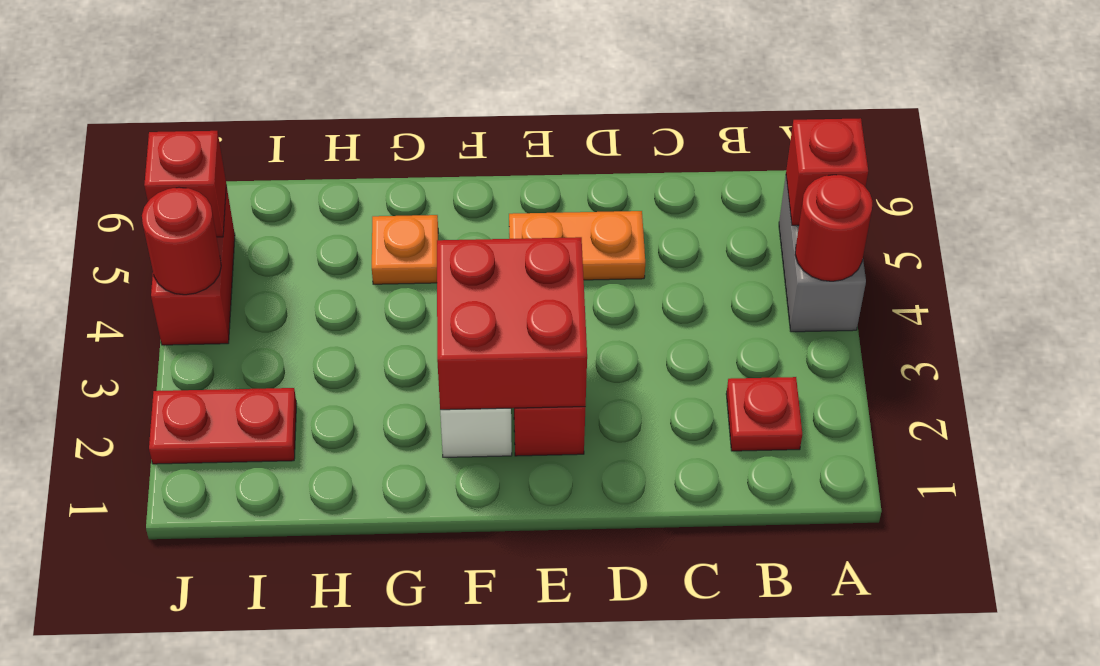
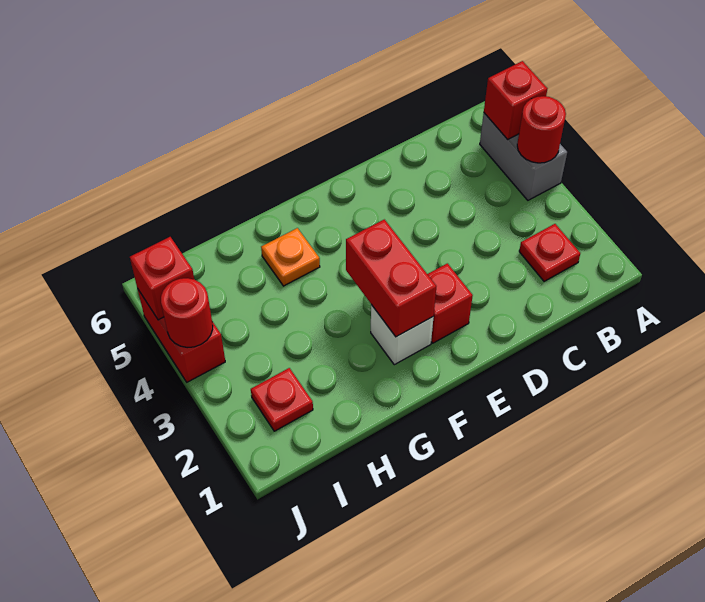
orange 1x2 plate [509,211,645,280] -> none
red 2x2 brick [437,237,587,410] -> red 1x2 brick [346,219,436,337]
red 1x2 plate [149,388,297,464] -> red 1x1 plate [251,368,313,431]

